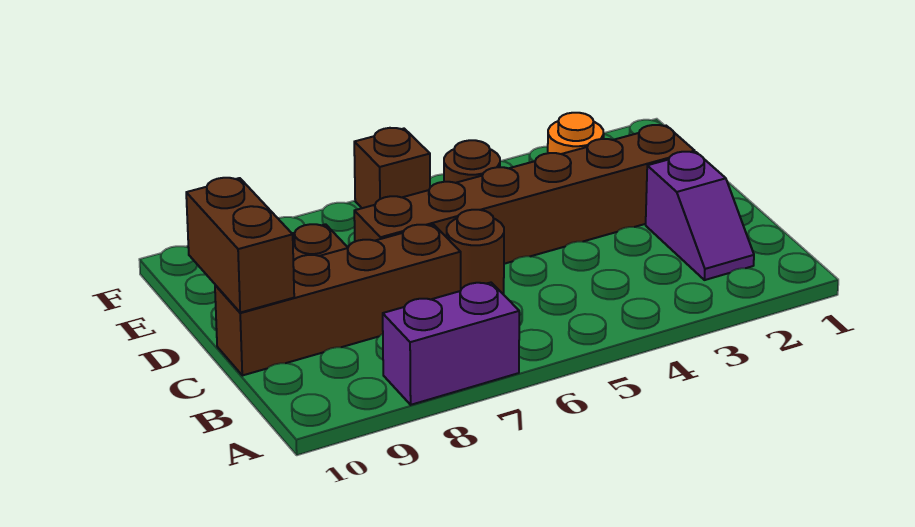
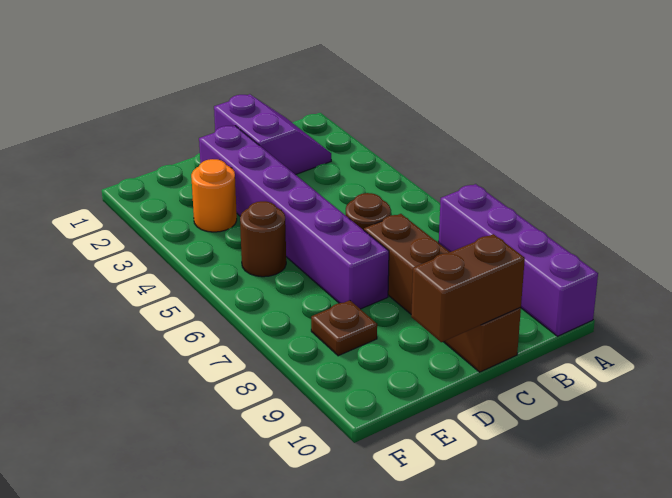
purple 1x2 brick [383,283,519,405] -> purple 1x4 brick [439,184,598,336]
purple 1x2 slope [646,152,754,280] -> purple 2x2 slope [214,94,331,175]
brown 1x6 brick [354,125,695,264] -> purple 1x6 brick [199,126,389,309]
brown 1x1 brick [354,128,430,208] -> none

